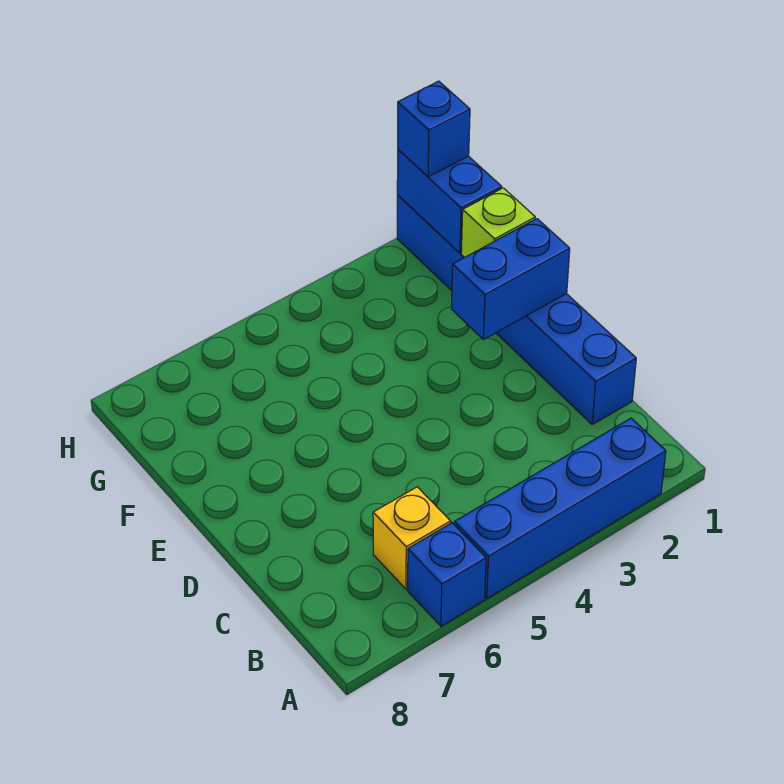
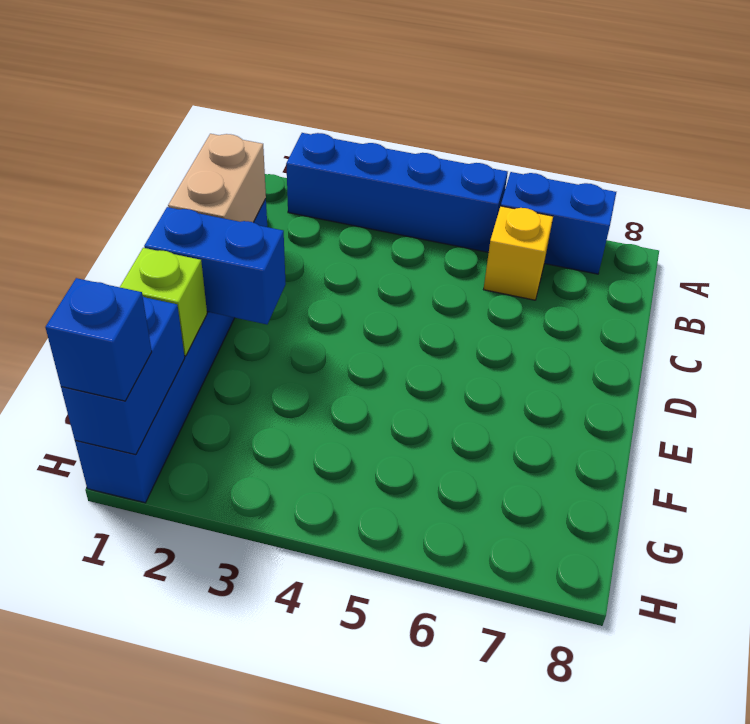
blue 1x1 brick [408,523,486,626] -> blue 1x2 brick [501,172,616,274]
none -> tan 1x2 brick [168,134,266,222]

